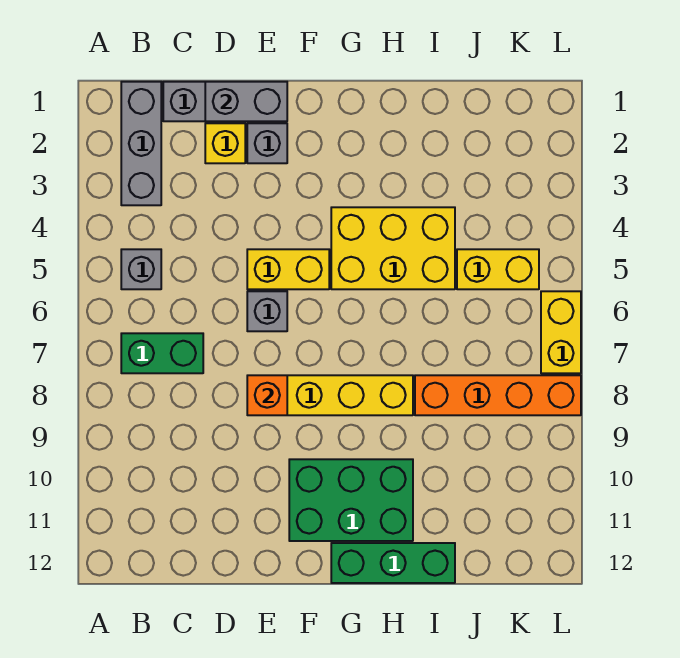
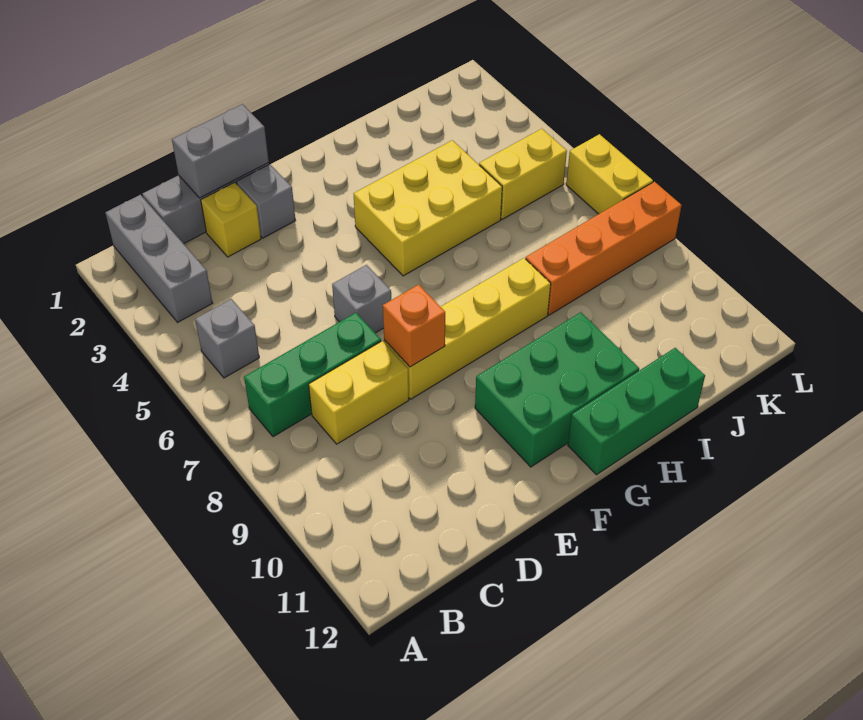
green 1x2 brick [121,333,203,373] -> green 1x3 brick [244,313,381,437]
yellow 1x2 brick [247,249,329,289] -> yellow 1x2 brick moved to [309,341,409,444]

